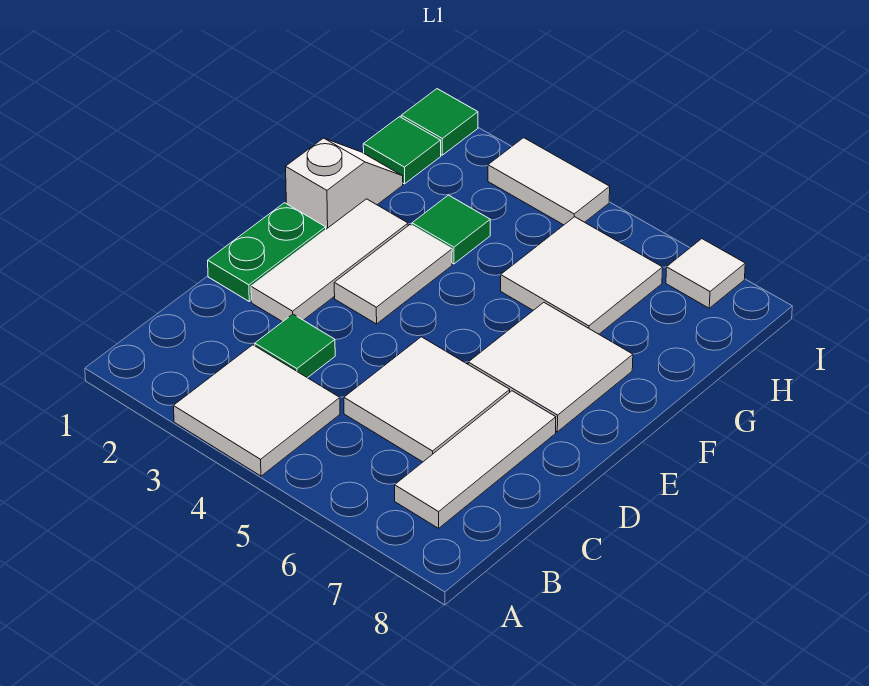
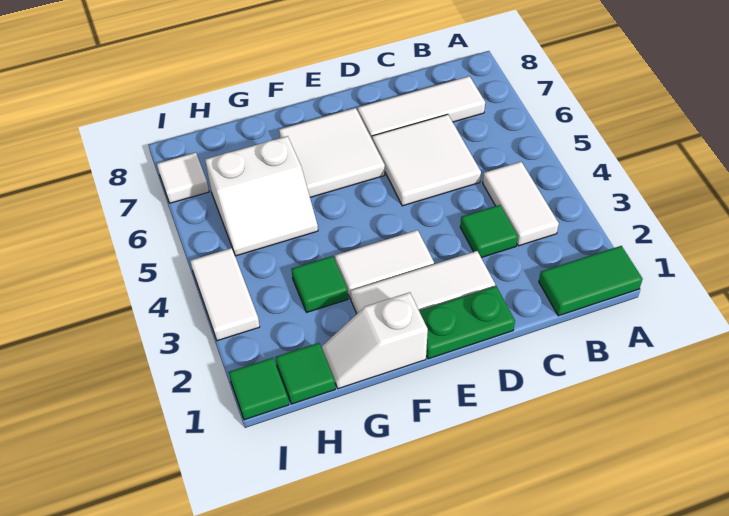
none -> green 1x2 tile [539,246,643,316]
white 2x2 tile [173,345,340,476] -> white 1x2 tile [483,162,559,246]
white 2x2 tile [501,217,663,334] -> white 2x2 slope [205,136,318,256]

